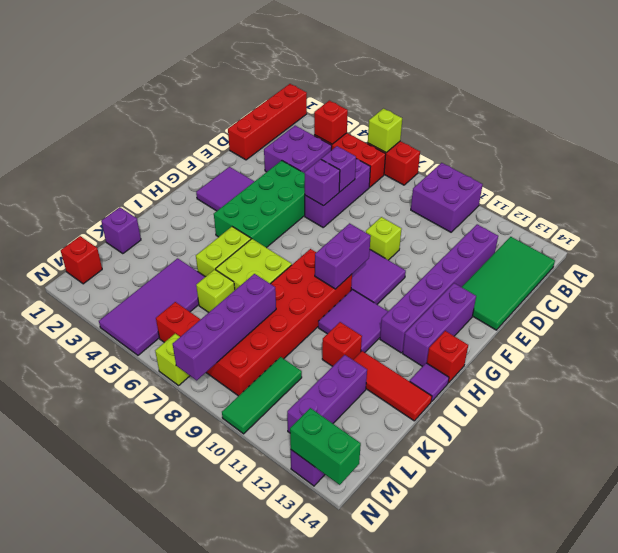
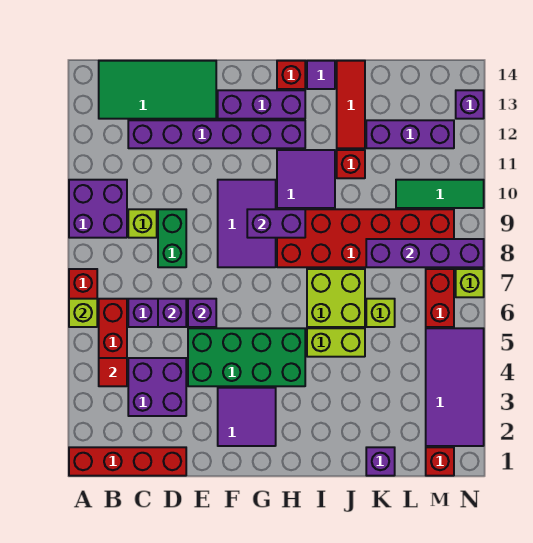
red 1x1 brick [314,101,348,144] -> red 1x1 tile [99,358,127,386]
lime 1x1 brick [366,217,402,260] -> lime 1x1 brick moved to [128,209,157,238]
purple 2x4 tile [99,258,205,355] -> purple 2x4 tile turned to [426,328,484,446]
green 1x2 brick [290,408,361,485] -> green 1x2 brick moved to [158,209,186,267]

